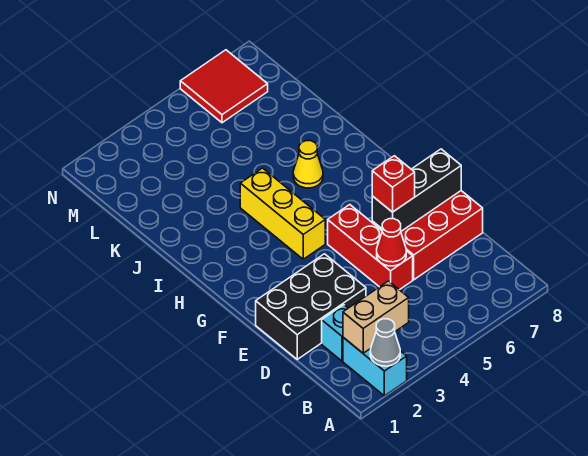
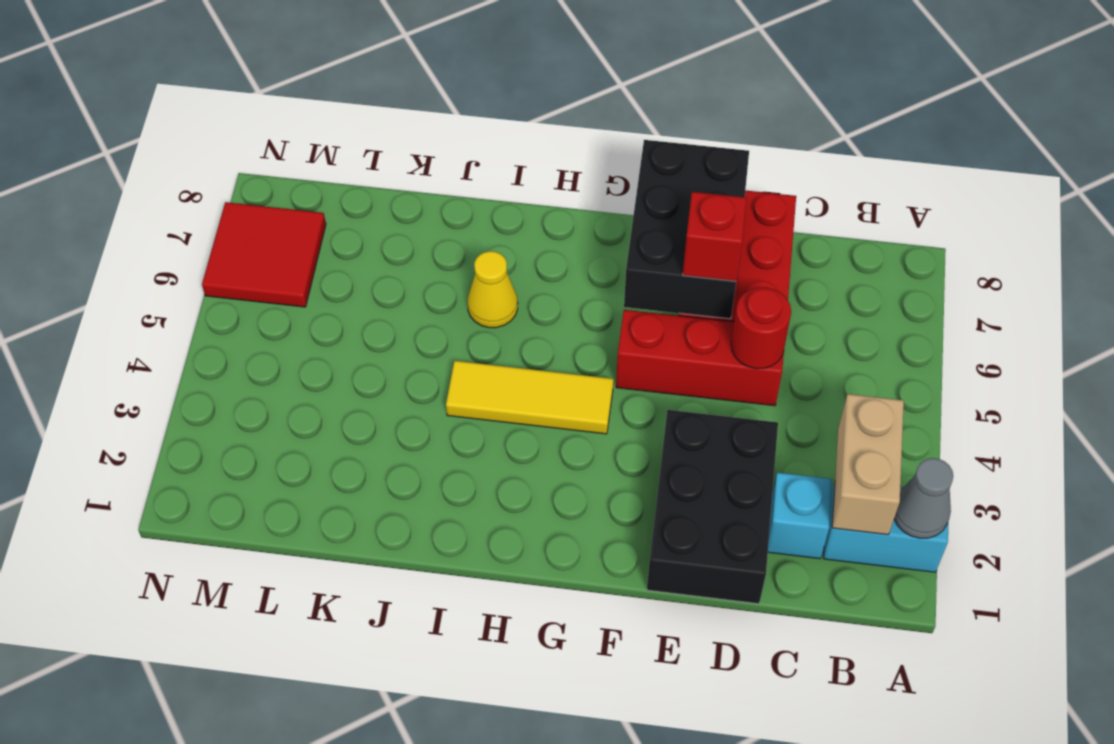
red 1x1 cone [377,219,406,266] -> red 1x1 round brick [731,287,791,369]
black 1x3 brick [372,149,461,231] -> black 2x3 brick [624,140,749,319]
yellow 1x3 brick [240,168,325,259] -> yellow 1x3 tile [446,361,613,434]

